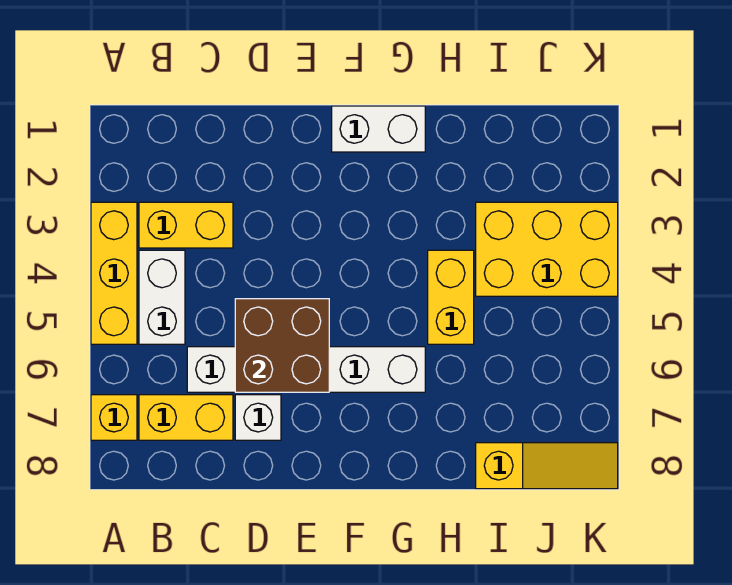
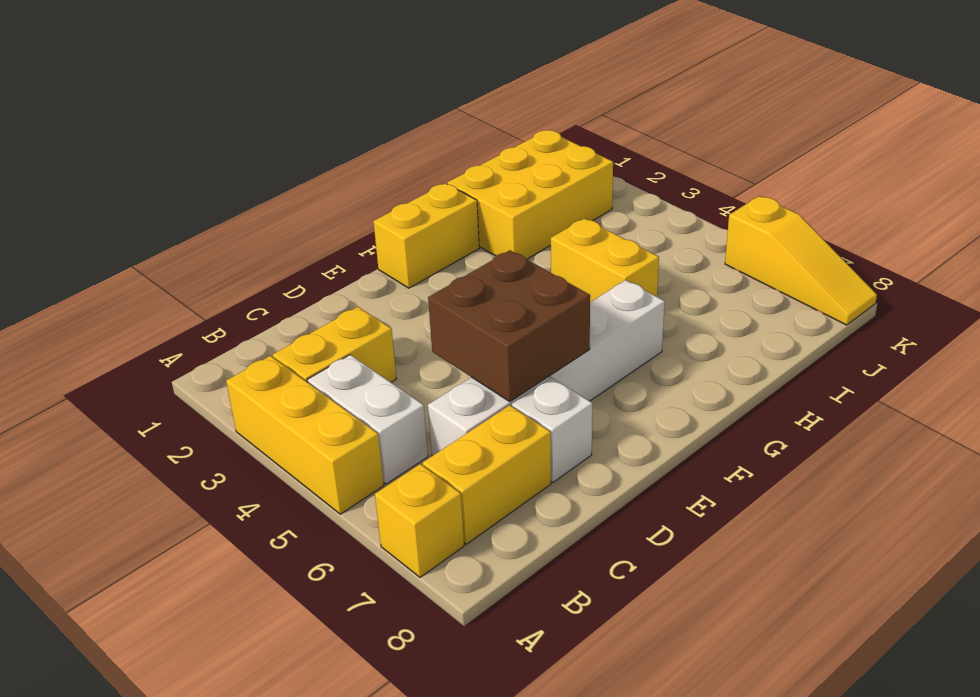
white 1x2 brick [332,106,425,152] -> yellow 1x2 brick [373,183,479,288]
yellow 2x3 brick [476,202,618,296] -> yellow 2x3 brick moved to [447,130,613,259]
yellow 1x3 slope [476,443,618,489] -> yellow 1x3 slope turned to [725,196,877,325]

